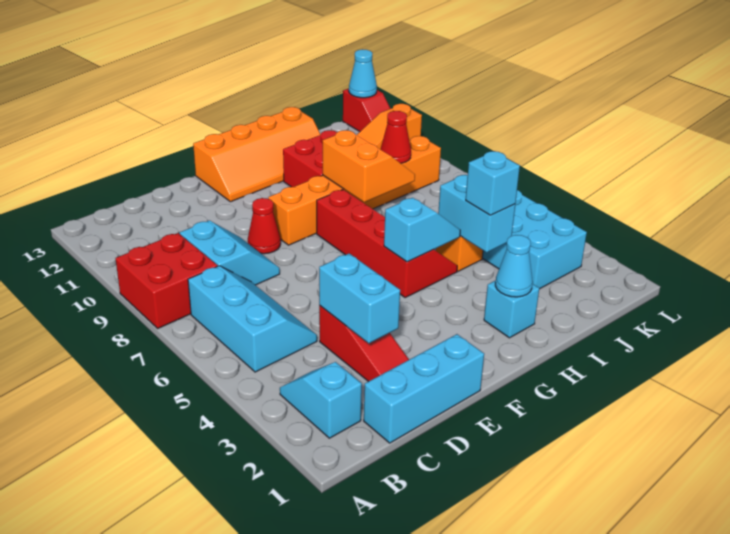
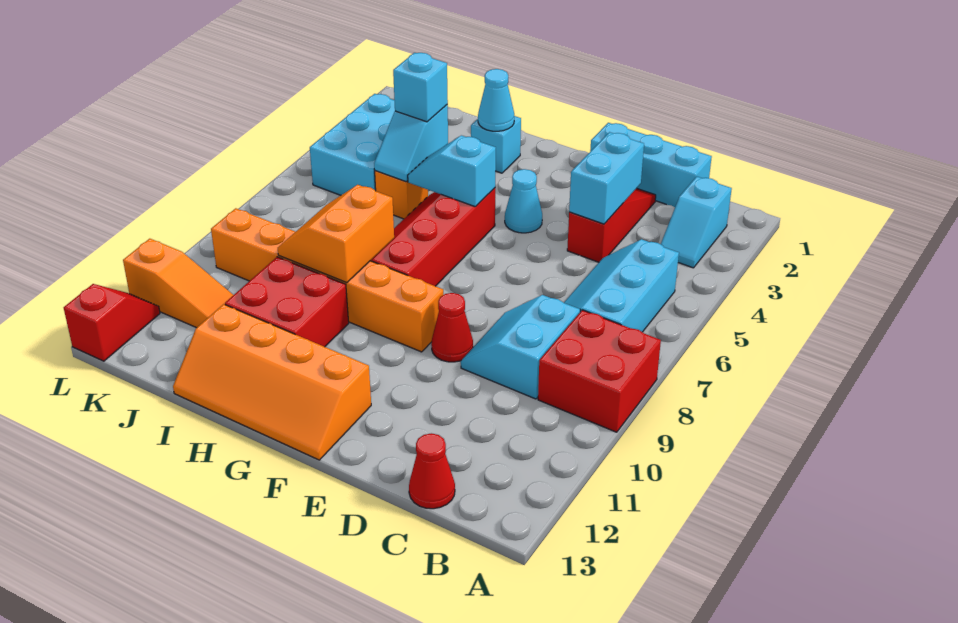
orange 2x4 slope [193,107,321,202] -> orange 2x4 slope turned to [173,304,371,460]
cyan 1x2 brick [438,175,515,252] -> cyan 1x2 slope [374,105,448,182]
red 1x1 cone [380,111,411,163] -> red 1x1 cone moved to [409,433,455,509]
cyan 1x1 cone [349,49,377,98] -> cyan 1x1 cone moved to [505,169,542,233]

